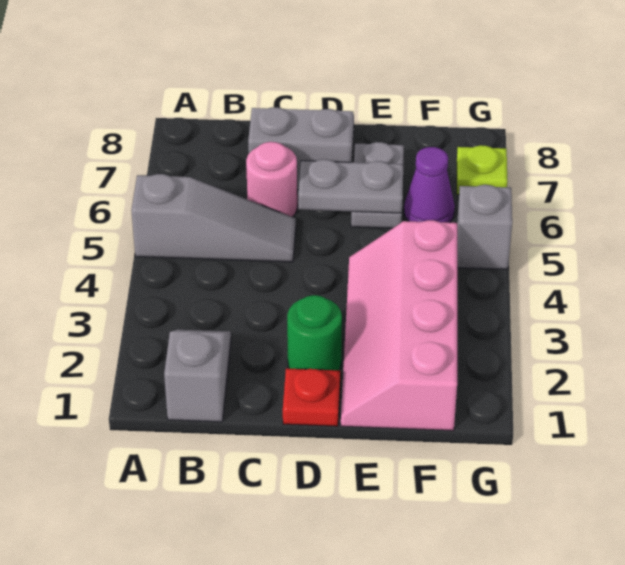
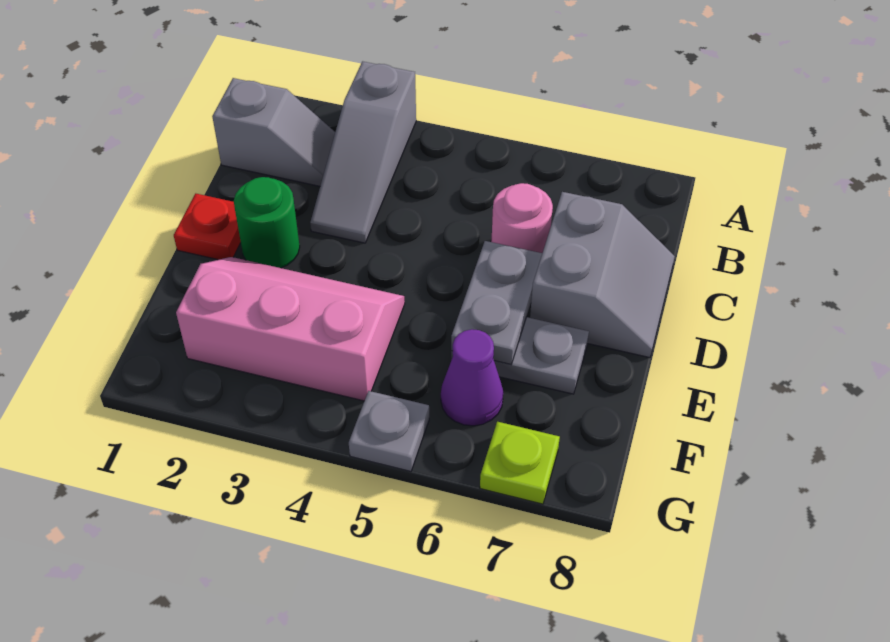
grey 1x3 slope [131,174,296,262] -> grey 1x3 slope moved to [310,61,416,243]
pink 2x4 slope [341,220,457,431] -> pink 2x3 slope [176,257,405,401]
grey 1x1 brick [457,185,512,269] -> grey 1x1 plate [349,391,429,471]

